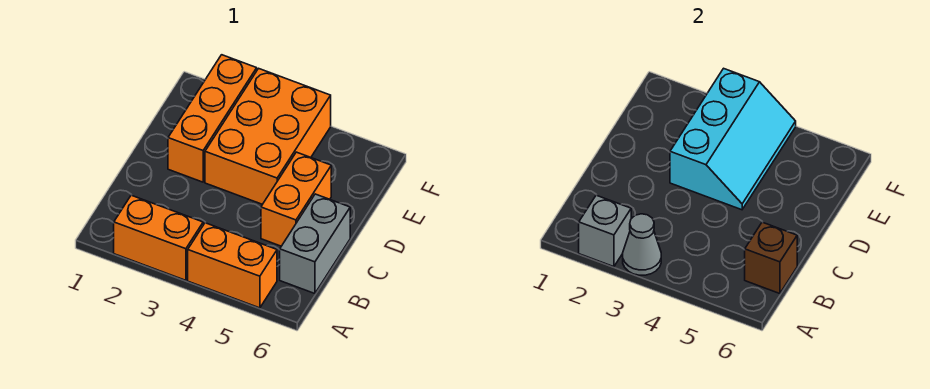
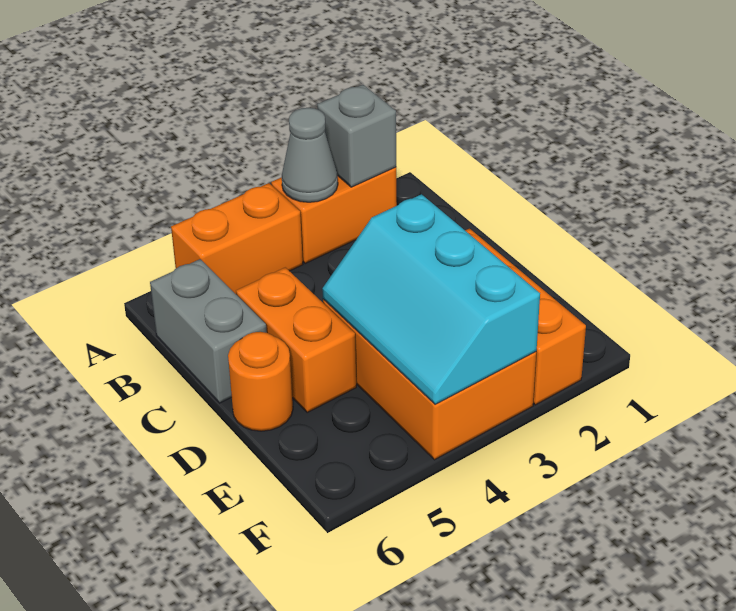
brown 1x1 brick [745,222,797,294] -> none
none -> orange 1x1 round brick [228,332,293,431]

